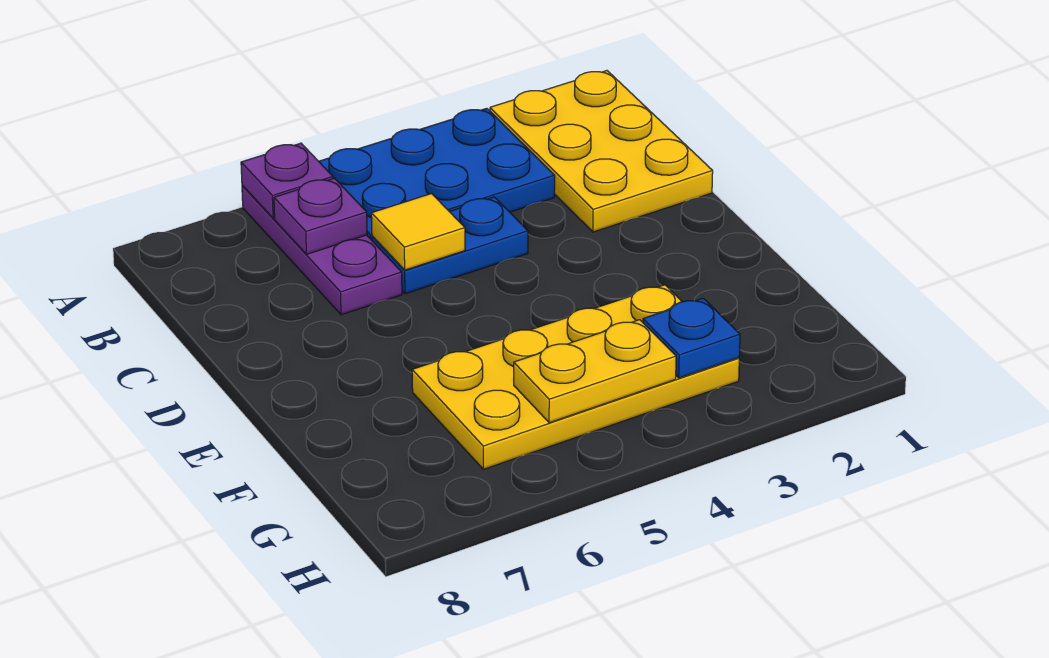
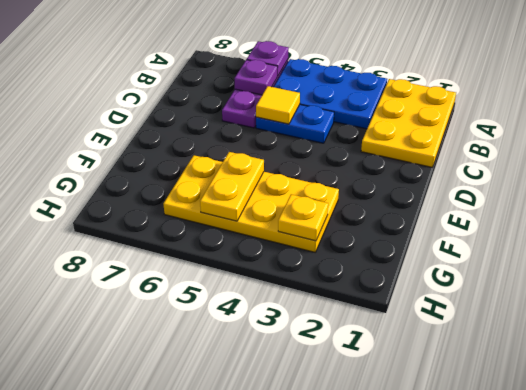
blue 1x1 plate [643,298,740,378] -> yellow 1x1 plate [278,194,328,241]
yellow 1x2 plate [514,320,676,423] -> yellow 1x2 plate turned to [200,152,264,221]

